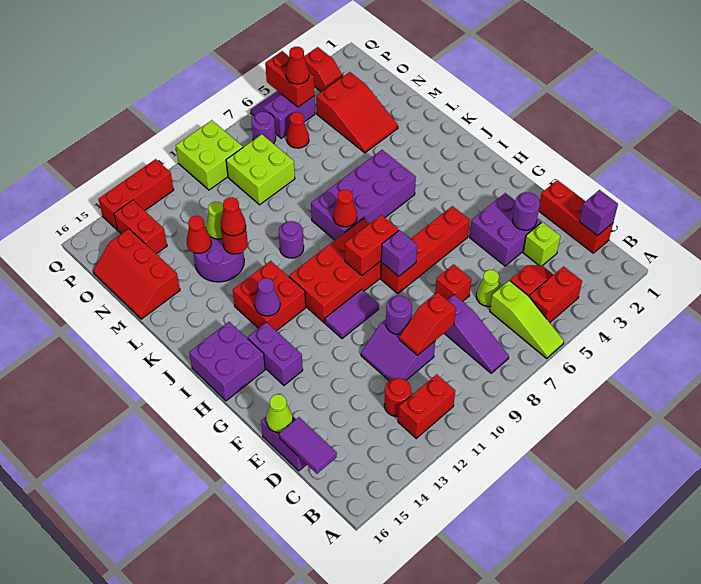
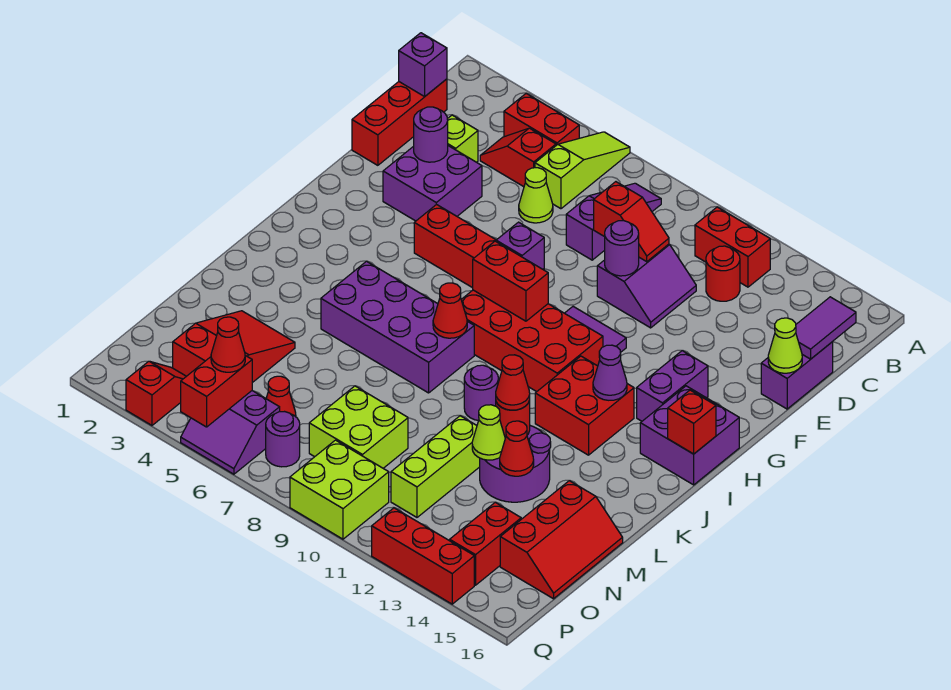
red 1x1 brick [435,264,471,301] -> red 1x1 brick moved to [668,390,716,454]
none -> lime 1x3 brick [391,416,480,517]

